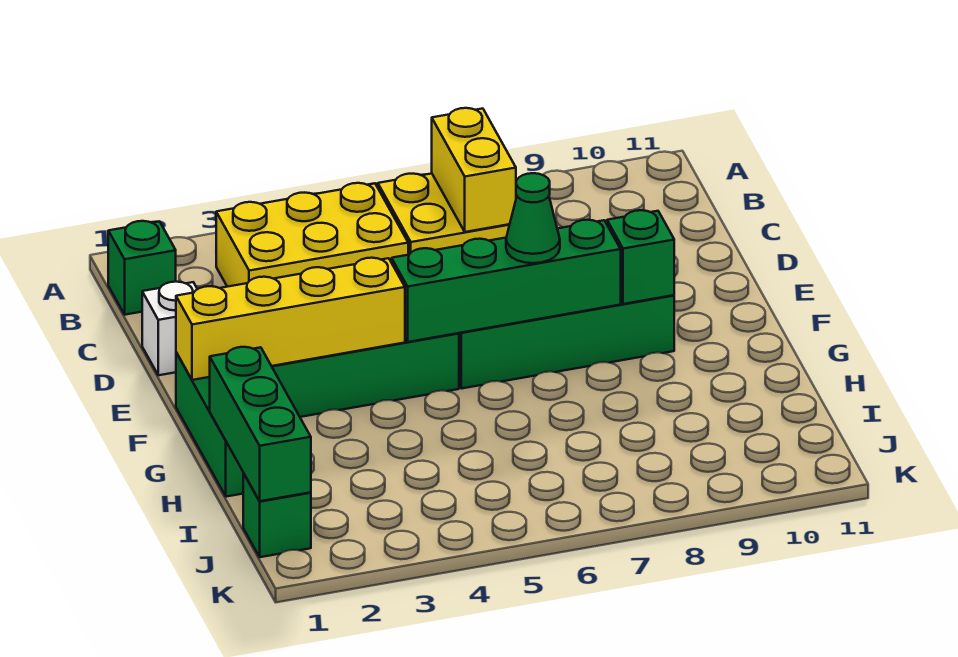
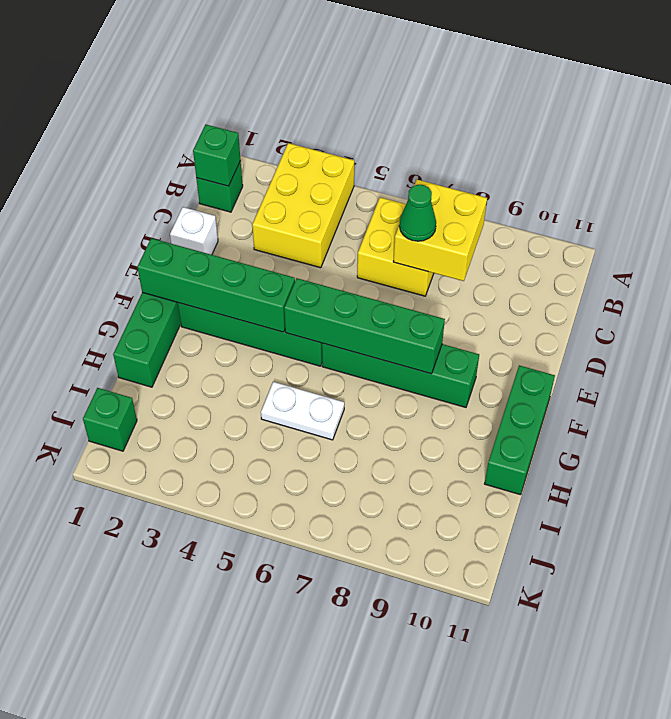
yellow 2x3 brick [216,183,408,287] -> yellow 2x3 brick turned to [252,143,354,268]
yellow 1x2 brick [432,108,516,232] -> yellow 2x2 brick [393,180,487,281]
yellow 1x4 brick [176,258,405,380] -> green 1x4 brick [137,238,295,332]
green 1x1 cone [506,173,560,263] -> green 1x1 cone moved to [399,185,436,241]
green 1x1 brick [607,210,674,304] -> green 1x1 brick moved to [193,125,241,186]
green 1x3 brick [210,347,311,501] -> green 1x3 brick moved to [485,365,555,495]
none -> white 1x2 plate [261,382,344,440]

